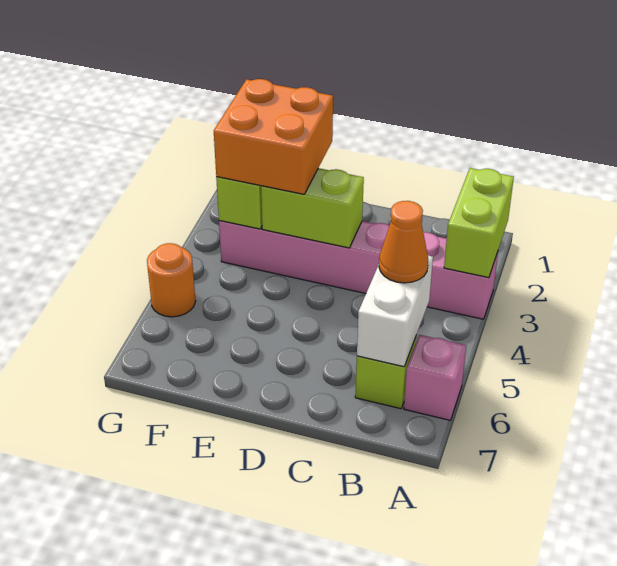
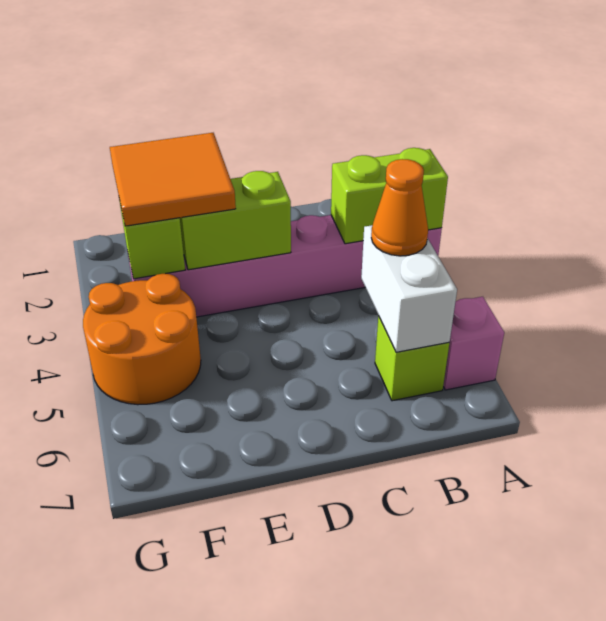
lime 1x2 brick [444,168,514,278] -> lime 1x2 brick turned to [331,148,448,244]
orange 2x2 brick [214,79,333,194] -> orange 2x2 tile [110,133,236,226]
orange 1x1 round brick [147,243,196,317] -> orange 2x2 round brick [83,274,201,405]

